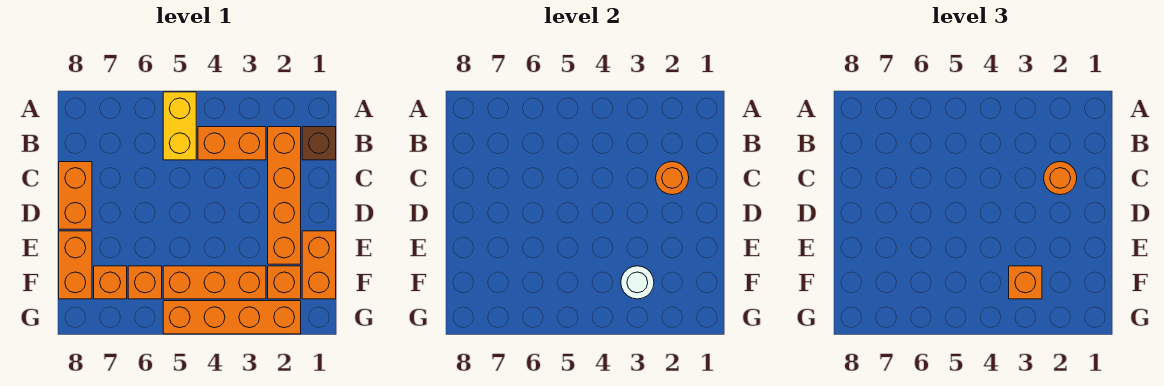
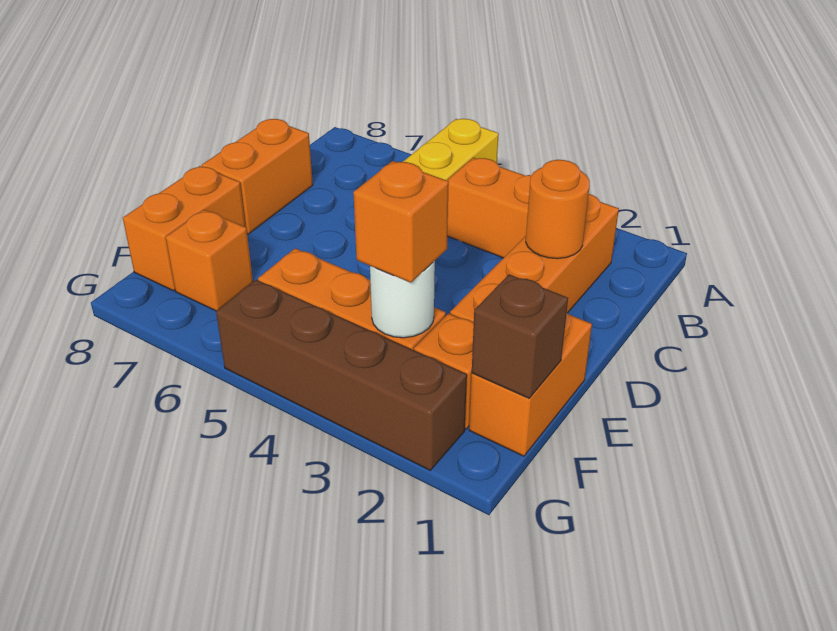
brown 1x1 brick [302,127,336,160] -> brown 1x1 brick moved to [472,274,568,398]
orange 1x1 round brick [1044,162,1077,195] -> none
orange 1x1 brick [128,266,162,299] -> none
orange 1x4 brick [163,301,301,334] -> brown 1x4 brick [216,280,467,470]

